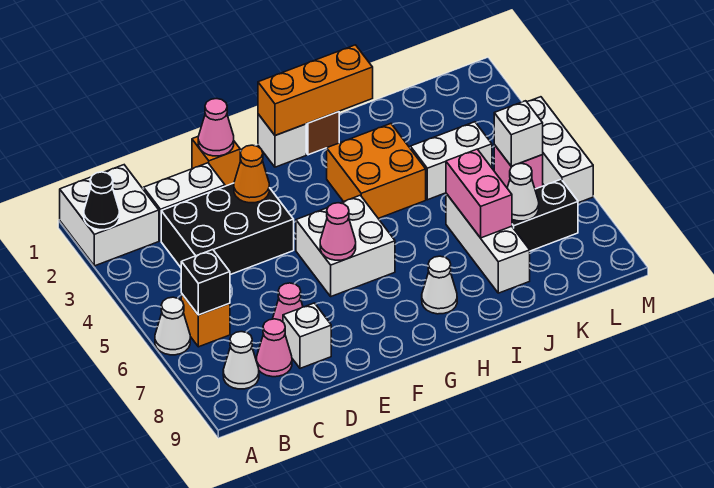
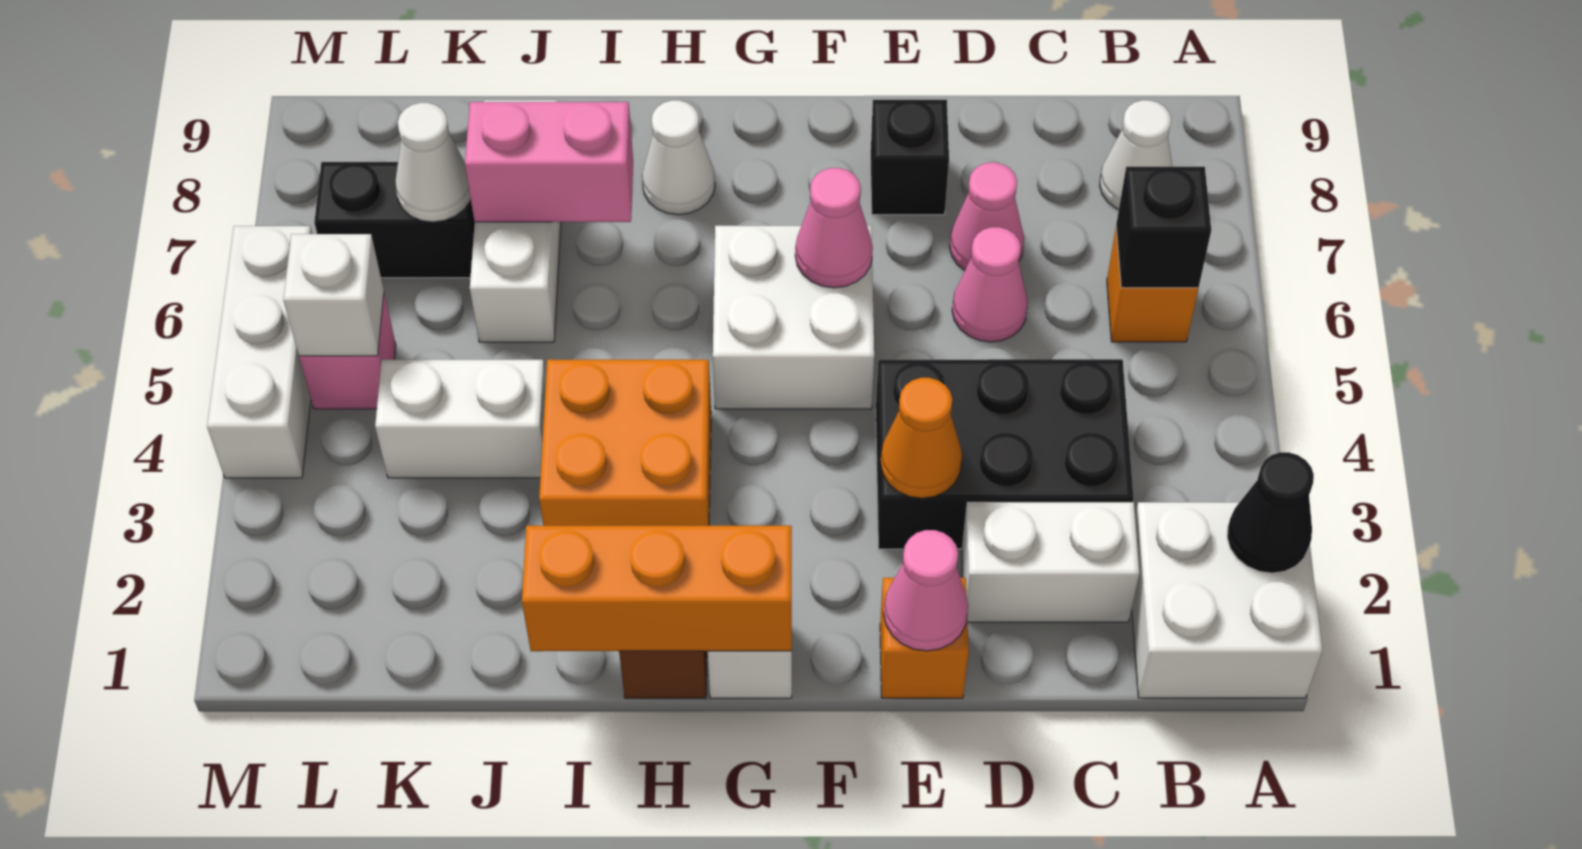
white 1x1 cone [155,297,190,355] -> none
pink 1x1 cone [257,319,292,377] -> pink 1x1 cone moved to [952,227,1028,342]
white 1x1 brick [283,303,331,368] -> none
none -> black 1x1 brick [871,100,949,215]
pink 1x2 brick [446,149,512,238] -> pink 1x2 brick turned to [465,102,633,222]

